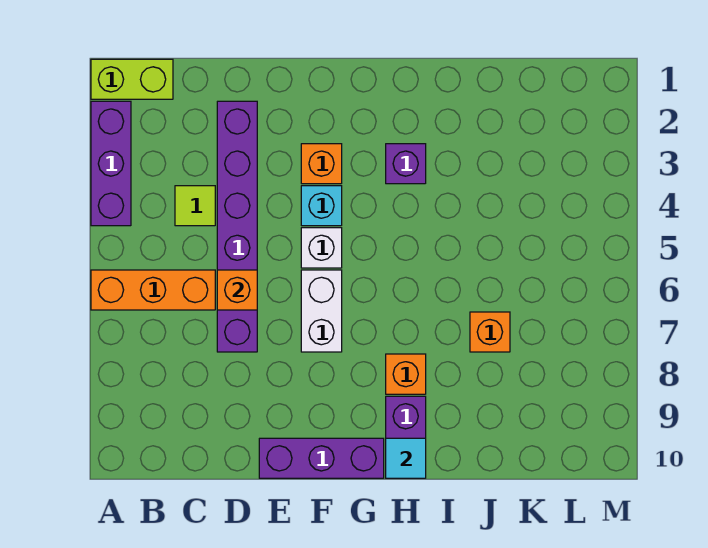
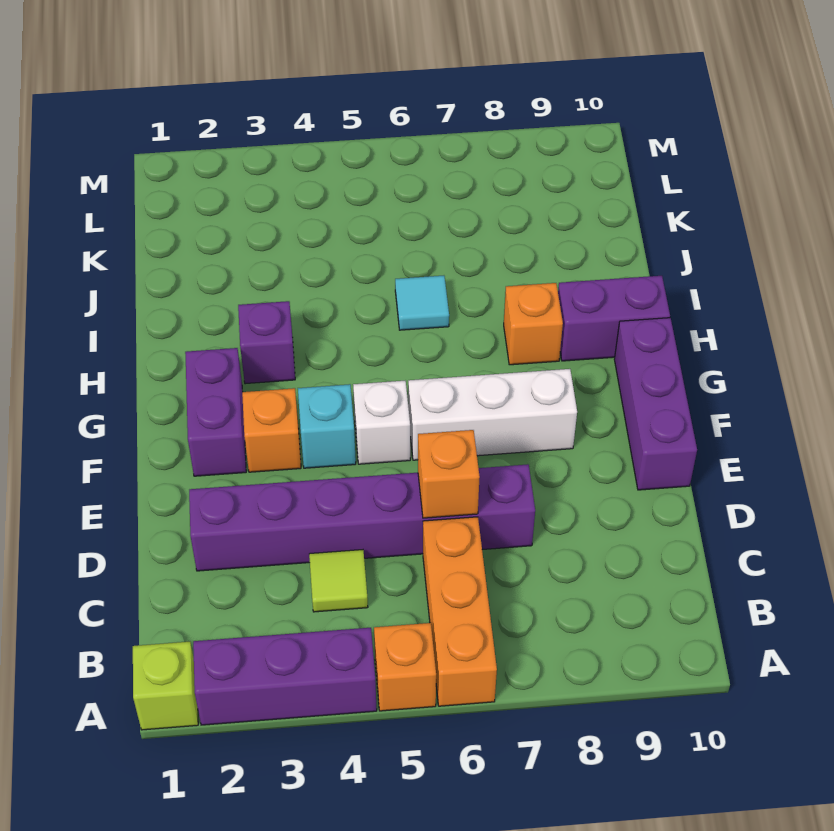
lime 1x2 brick [91,59,173,99] -> lime 1x1 brick [133,642,198,730]
none -> purple 1x2 brick [185,348,246,476]
white 1x2 brick [301,270,342,352] -> white 1x3 brick [408,369,577,460]
cyan 1x1 tile [386,438,426,478] -> cyan 1x1 tile moved to [395,276,449,330]
orange 1x1 brick [470,312,510,352] -> orange 1x1 brick moved to [374,623,436,711]

